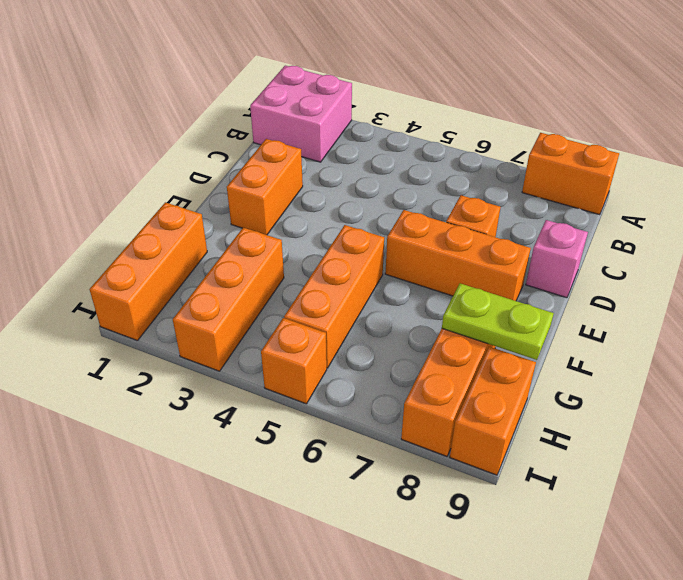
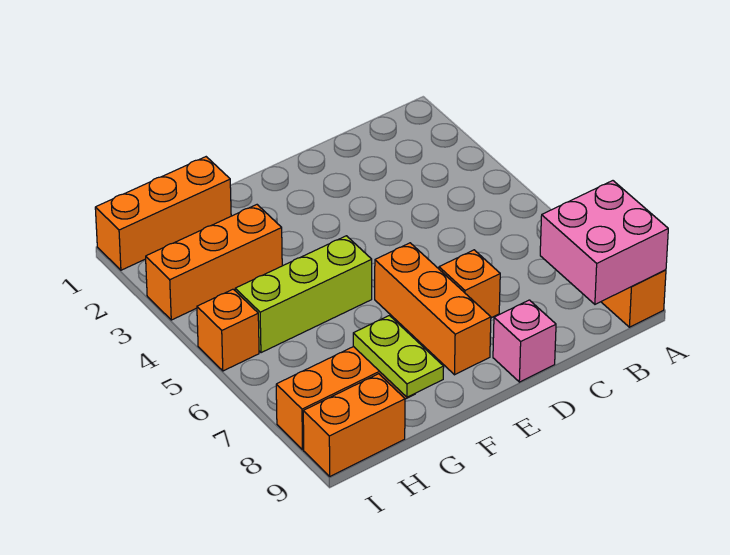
pink 2x2 brick [250,66,352,162] -> pink 2x2 brick moved to [540,181,668,304]
orange 1x2 brick [227,139,303,235] -> none
orange 1x3 brick [284,225,384,368] -> lime 1x3 brick [235,236,372,353]

